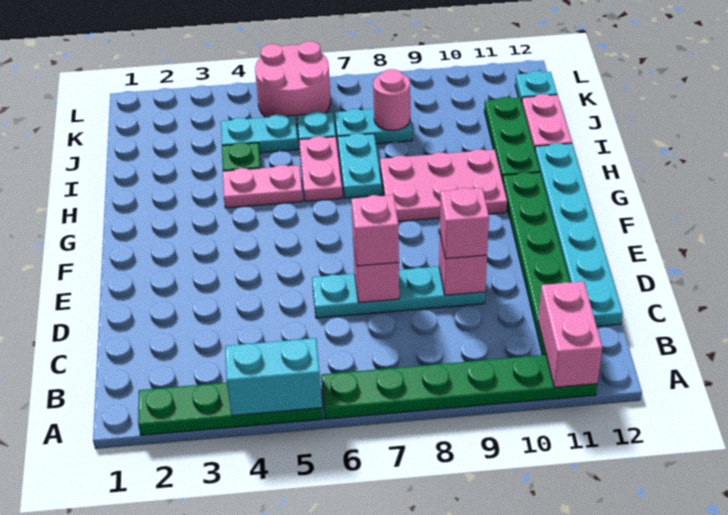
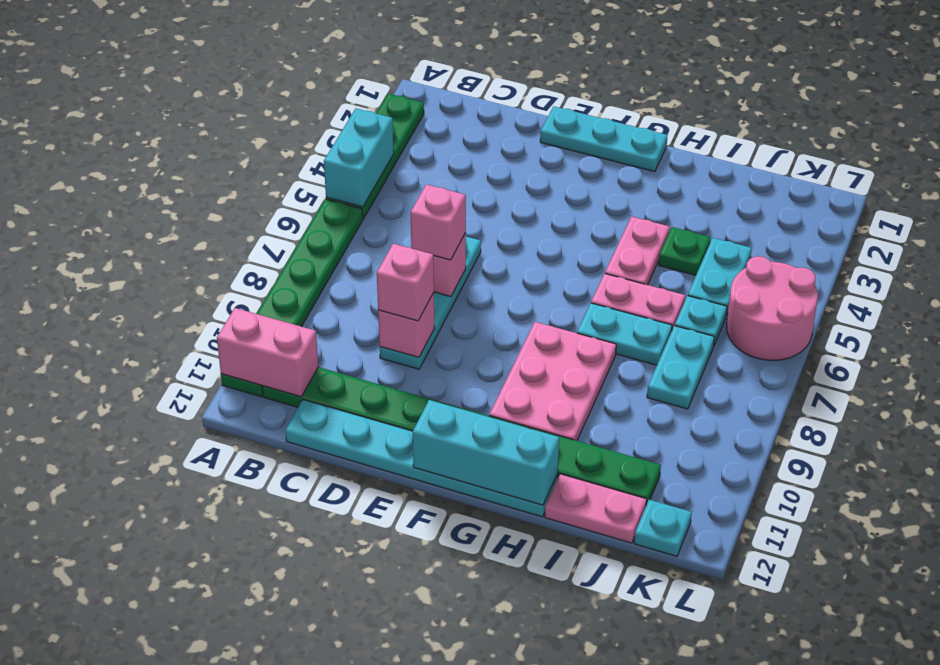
none -> cyan 1x3 plate [540,106,668,172]
none -> cyan 1x3 brick [413,400,559,505]
pink 1x1 round brick [373,69,410,130] -> none

